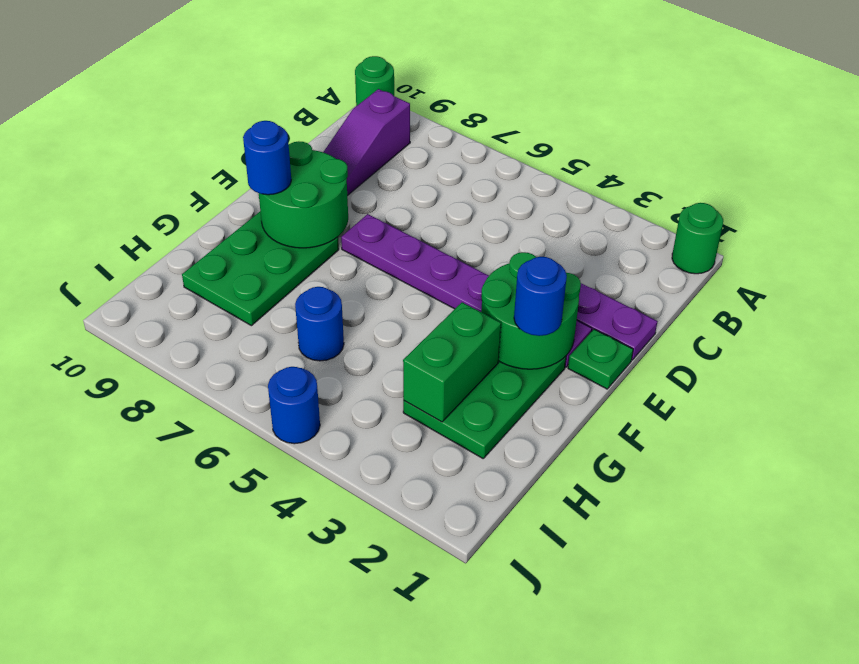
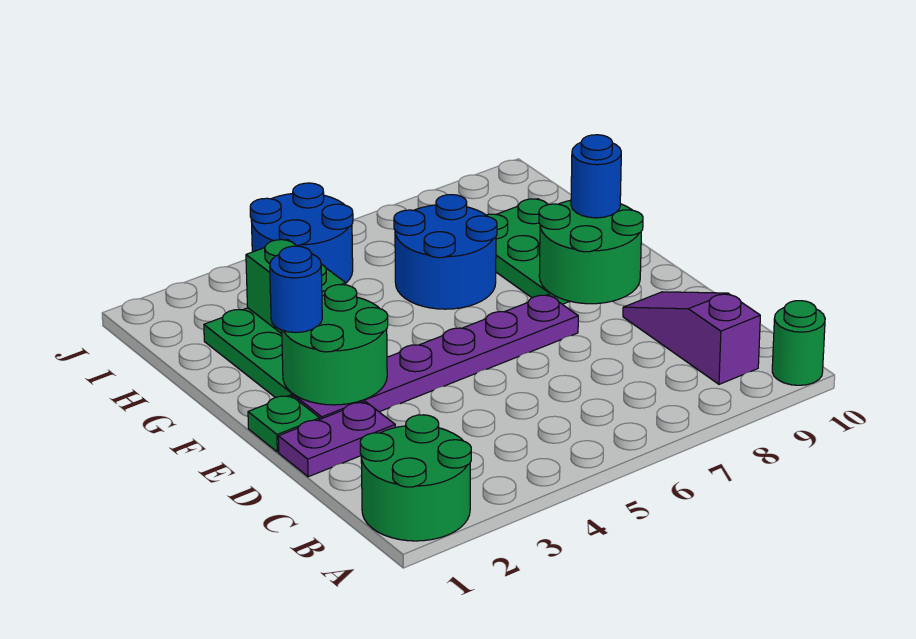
green 1x1 round brick [672,203,723,274] -> green 2x2 round brick [360,415,471,541]
blue 1x1 round brick [295,287,344,361] -> blue 2x2 round brick [394,195,497,309]
blue 1x1 round brick [268,367,320,444] -> blue 2x2 round brick [250,183,353,283]

